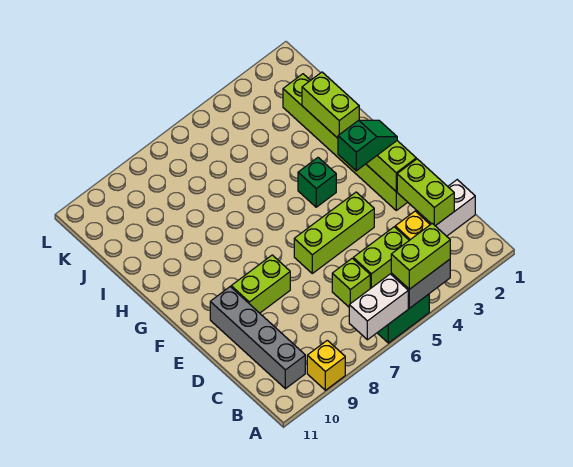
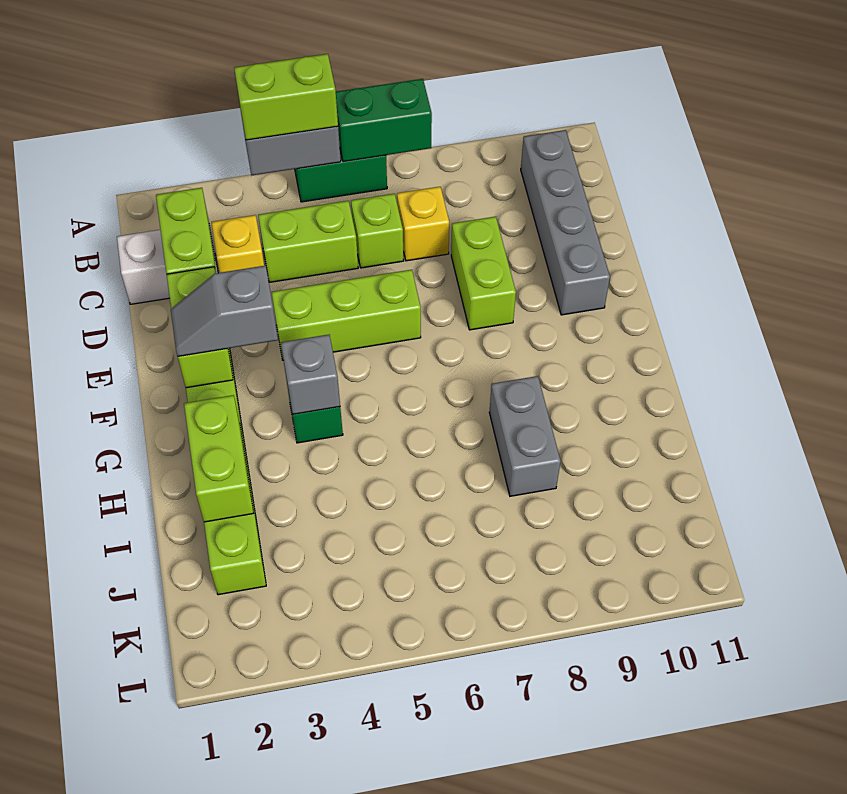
white 1x2 brick [349,274,408,340] -> green 1x2 brick [336,79,432,162]
yellow 1x1 brick [307,340,345,390] -> yellow 1x1 brick moved to [397,187,449,261]
lime 1x2 brick [231,255,290,313] -> lime 1x2 brick turned to [451,217,516,330]
green 1x2 slope [338,120,397,171] -> grey 1x2 slope [171,266,278,356]
none -> grey 1x1 brick [281,335,340,414]
none -> grey 1x2 brick [489,376,561,496]

